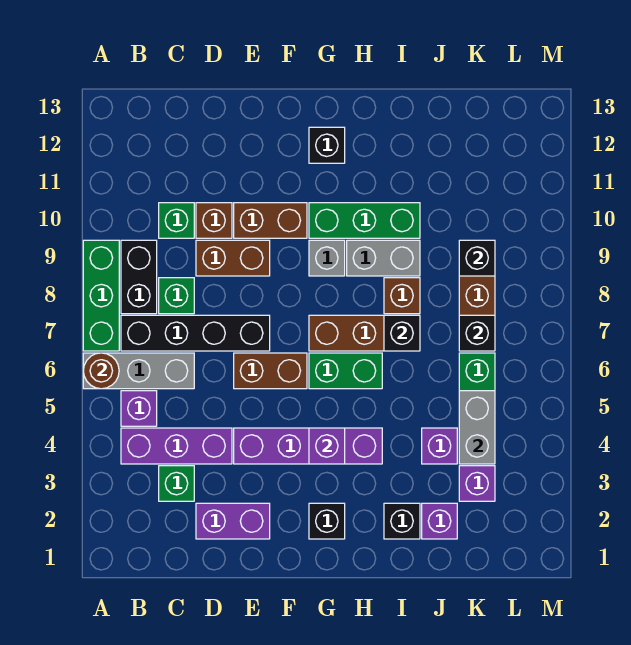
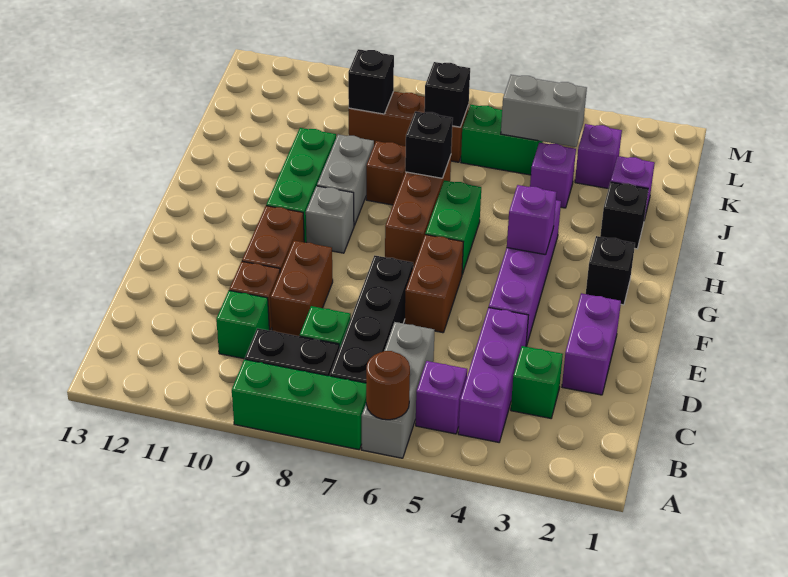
black 1x1 brick [309,127,345,163] -> none

